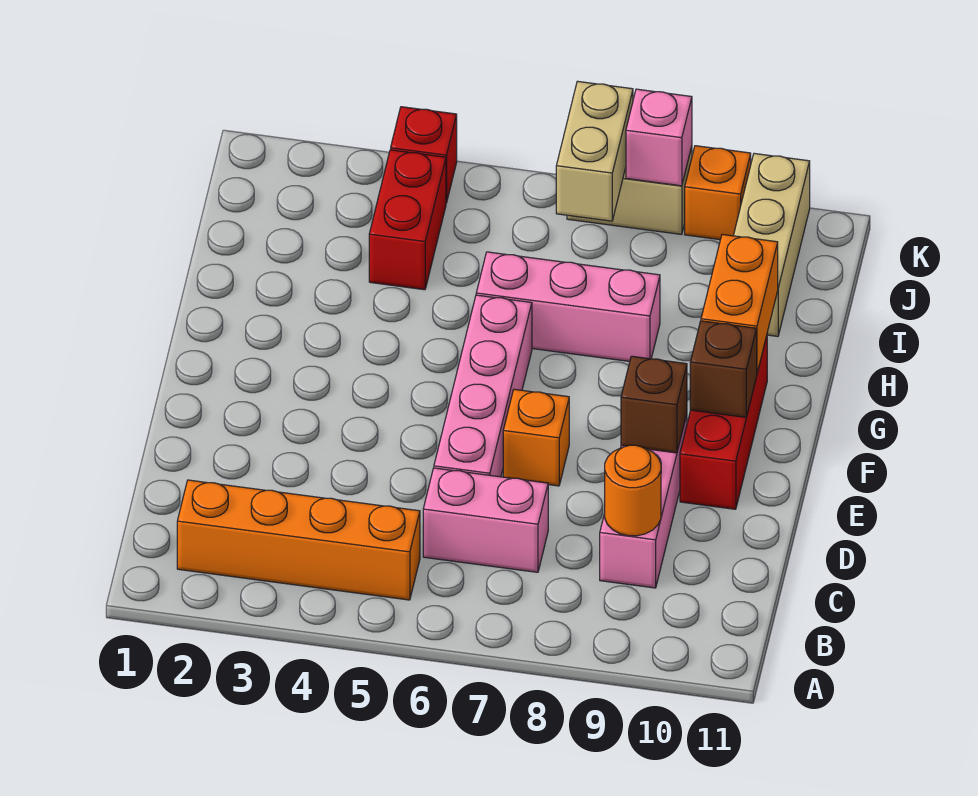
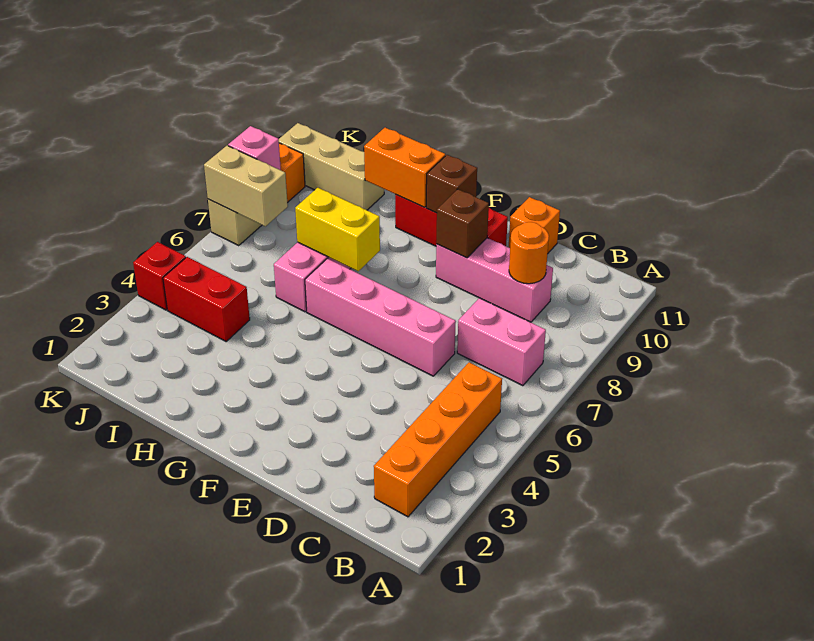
pink 1x2 brick [423,468,548,572] -> pink 1x2 brick turned to [457,298,546,386]
orange 1x1 brick [503,389,569,486] -> orange 1x1 brick moved to [509,197,560,253]
none -> yellow 1x2 brick [295,188,380,271]

